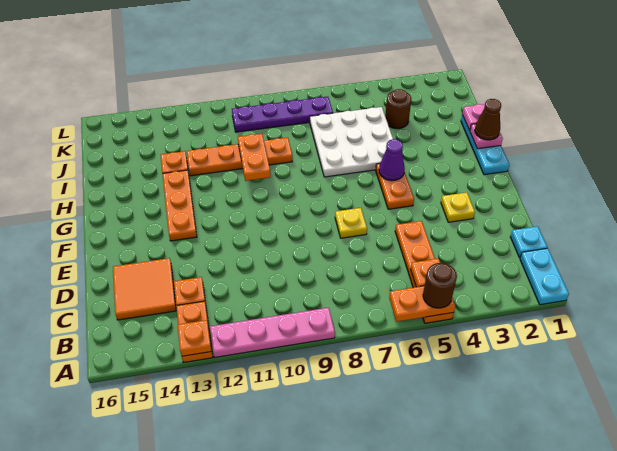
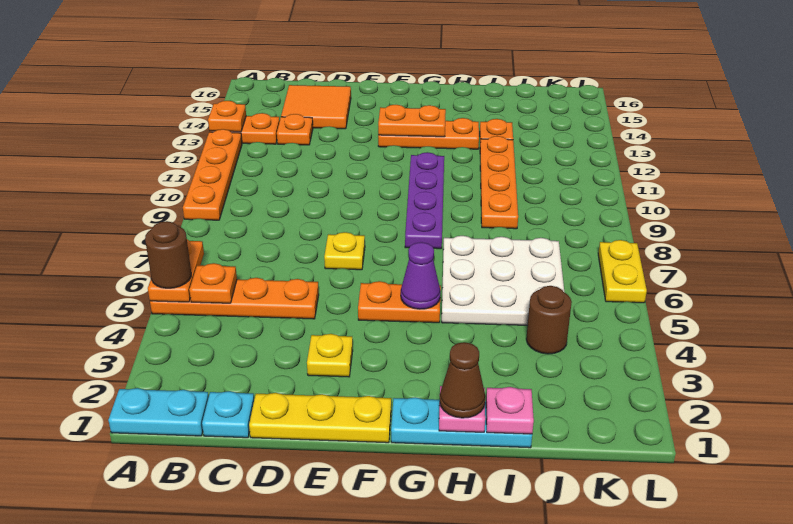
pink 1x4 plate [210,308,335,358] -> orange 1x4 plate [183,129,242,220]
none -> yellow 1x3 plate [249,393,391,443]
orange 1x2 plate [238,134,270,181] -> orange 1x2 plate moved to [378,105,446,137]
purple 1x4 plate [232,97,333,132] -> purple 1x4 plate moved to [405,152,444,249]
none -> yellow 1x2 plate [598,240,647,303]

